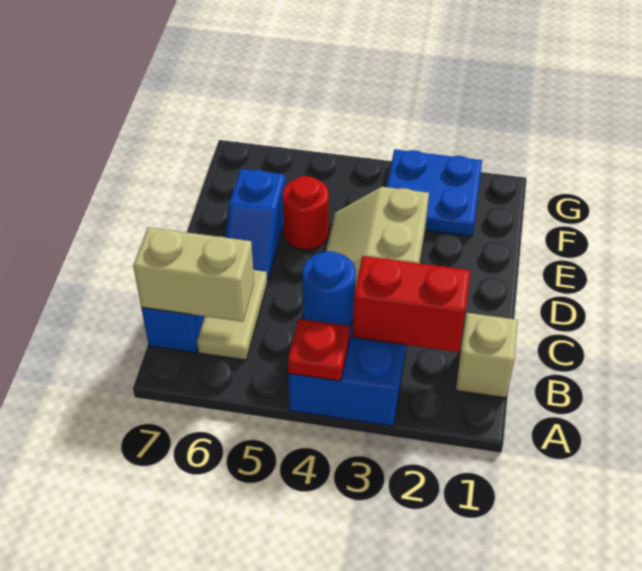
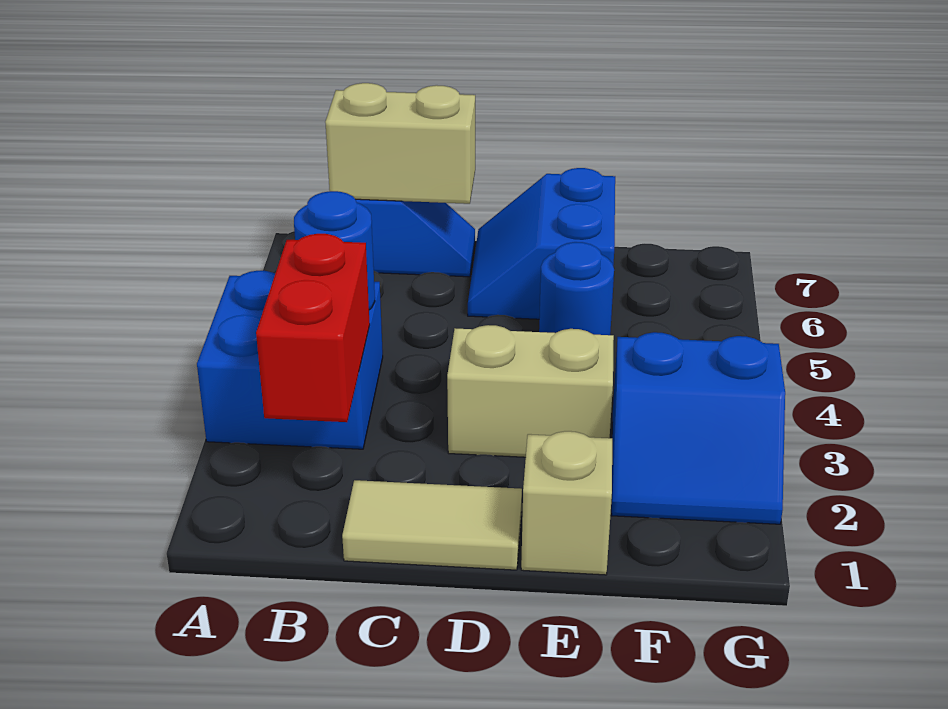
red 1x1 plate [288,319,350,381] -> none
tan 1x1 brick [456,313,518,398] -> tan 1x1 brick moved to [521,431,612,575]
tan 1x2 tile [197,270,267,360] -> tan 1x2 tile moved to [342,480,522,570]
tan 1x2 brick [133,227,254,322] -> tan 1x2 brick turned to [325,83,475,204]
blue 1x2 slope [225,169,285,282] -> blue 2x2 slope [468,168,615,319]
red 1x1 round brick [283,176,329,250] -> blue 1x1 round brick [539,242,614,335]
blue 2x2 plate [387,149,482,236] -> blue 2x2 slope [611,332,785,524]

